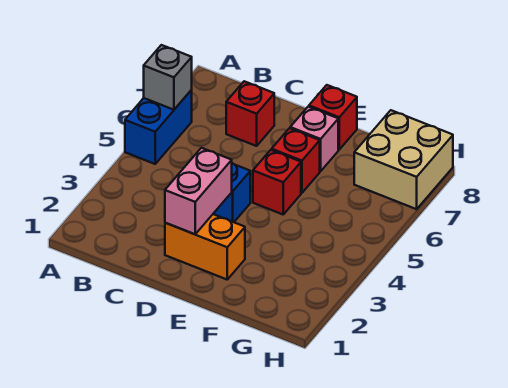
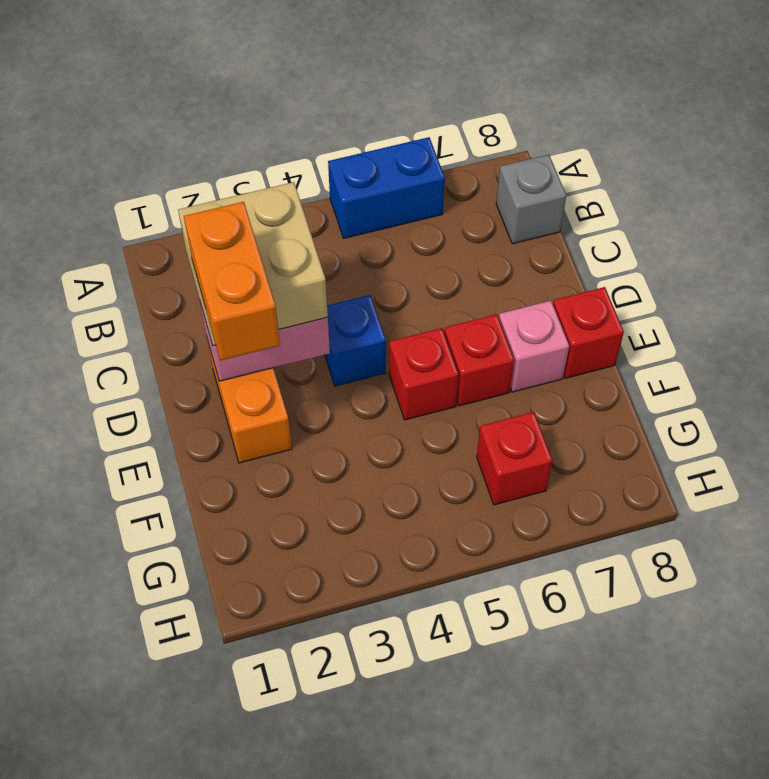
grey 1x1 brick [144,45,192,110] -> grey 1x1 brick moved to [496,155,566,244]
red 1x1 brick [226,81,274,146] -> red 1x1 brick moved to [477,412,552,505]
none -> orange 1x2 brick [184,202,280,361]
tan 2x2 brick [354,110,453,209] -> tan 2x2 brick moved to [178,182,328,346]

